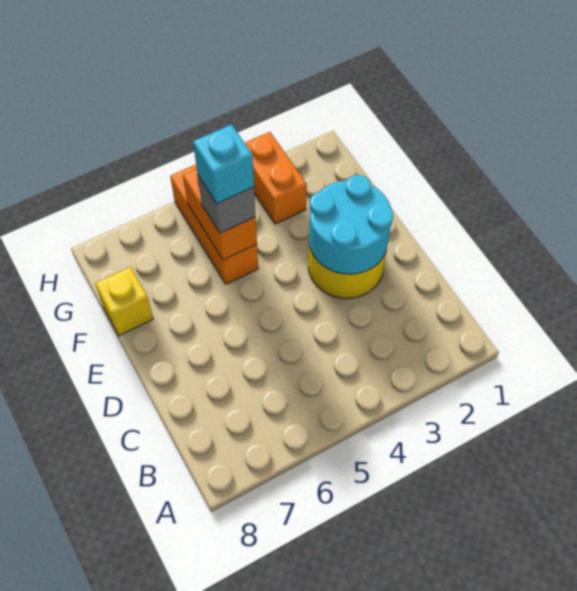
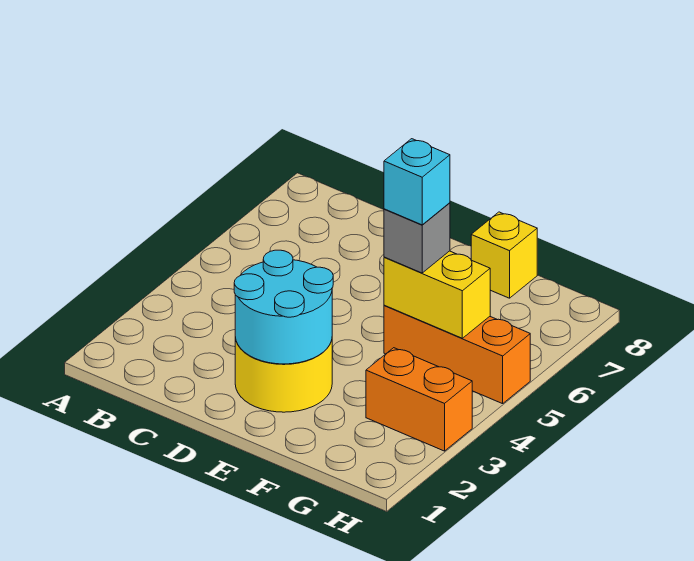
orange 1x2 brick [183,169,257,260] -> yellow 1x2 brick [384,251,490,338]

